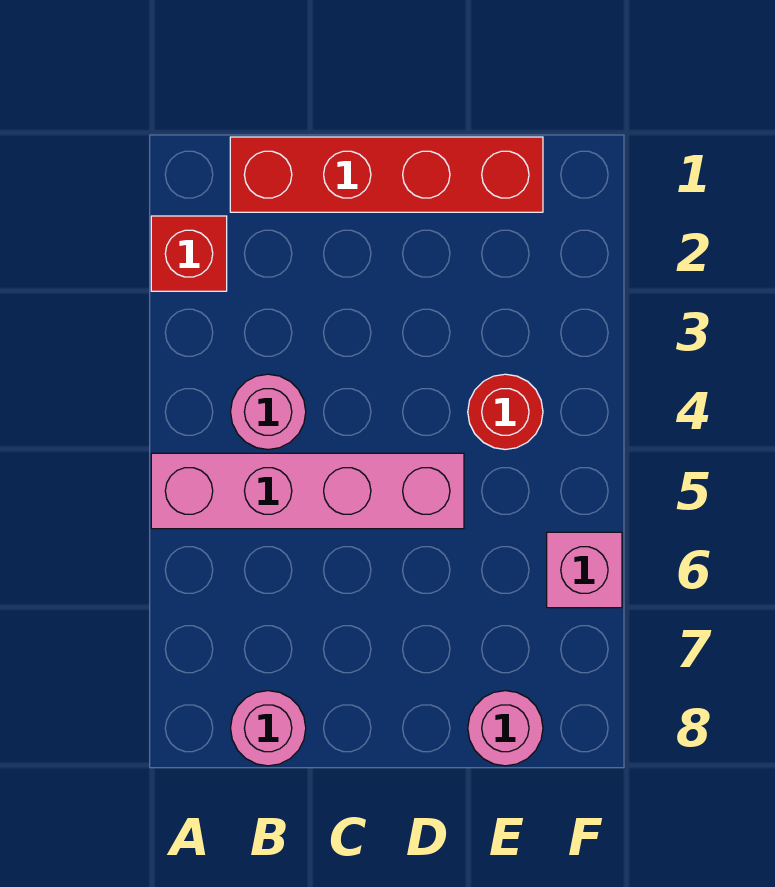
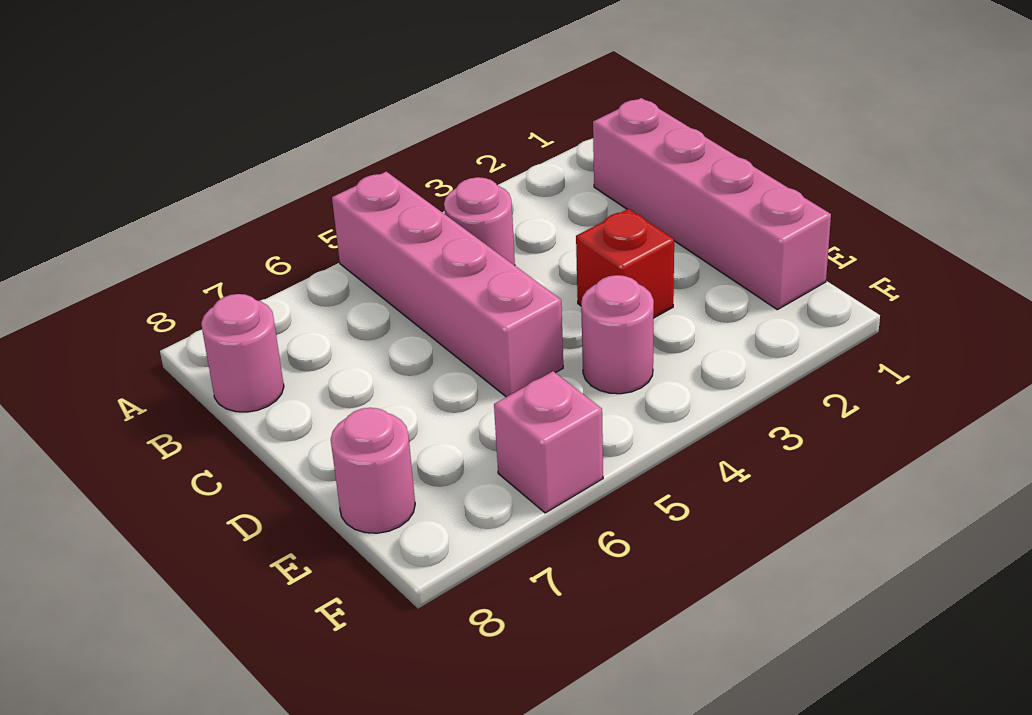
red 1x1 brick [151,216,227,291] -> red 1x1 brick moved to [576,209,674,318]
red 1x4 brick [230,137,543,212] -> pink 1x4 brick [593,98,831,310]
red 1x1 round brick [468,374,543,450] -> pink 1x1 round brick [581,275,654,394]

